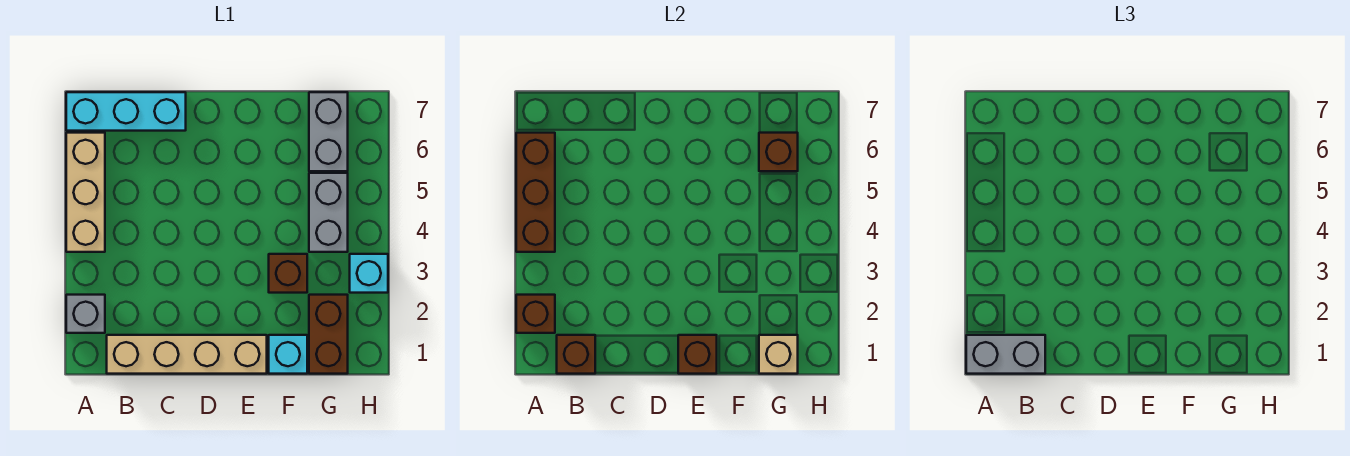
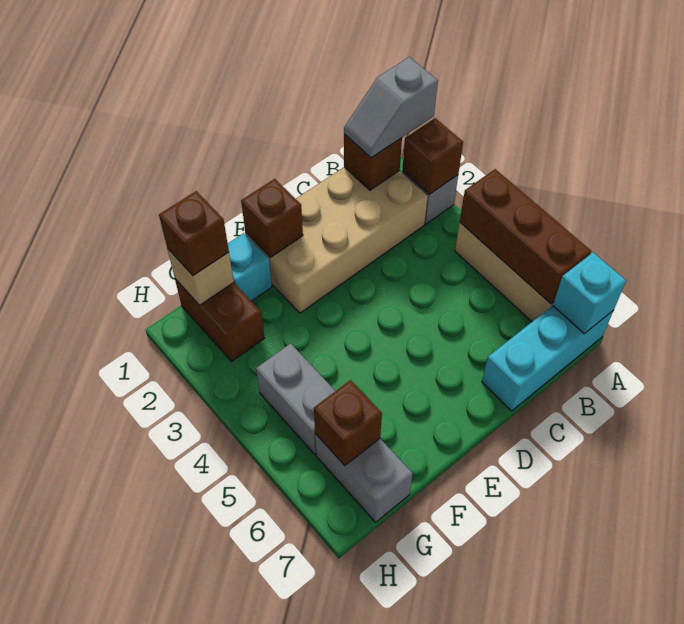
grey 1x2 brick [966,335,1045,374] -> grey 1x2 slope [344,57,438,158]
tan 1x4 brick [107,335,267,374] -> tan 2x4 brick [245,167,428,313]
brown 1x1 brick [269,254,307,293] -> brown 1x1 brick moved to [159,191,229,276]
cyan 1x1 brick [350,254,388,293] -> cyan 1x1 brick moved to [553,253,626,333]

